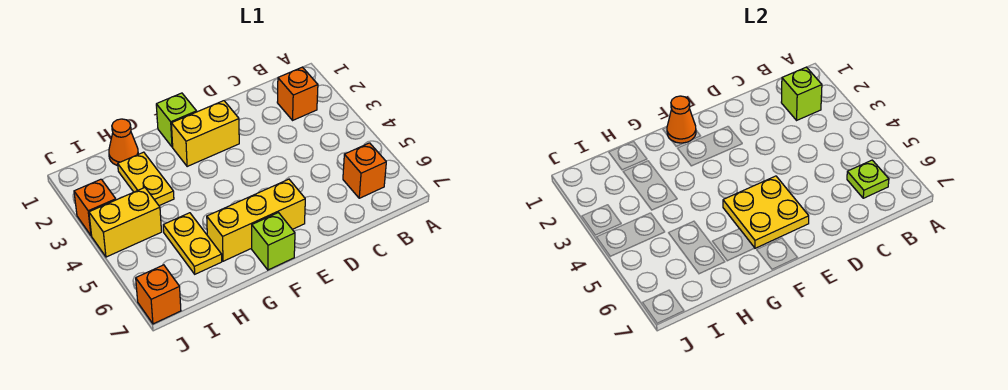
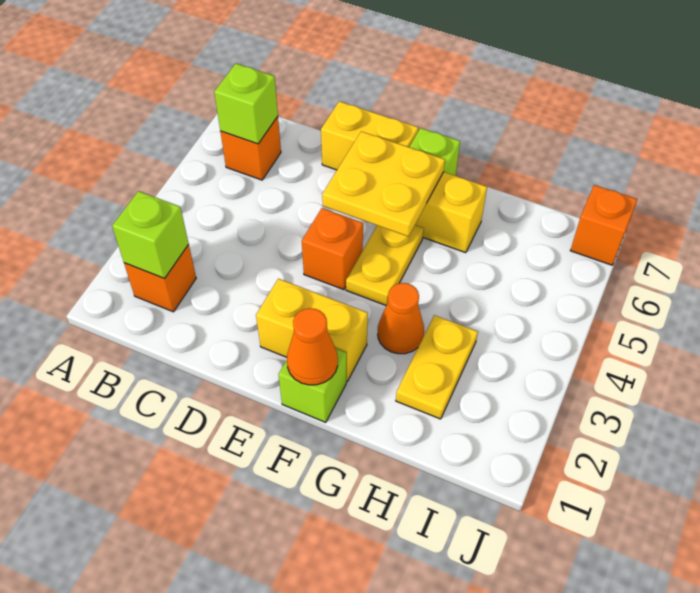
lime 1x1 plate [847,160,889,198] -> lime 1x1 brick [214,64,278,144]
orange 1x1 cone [109,119,138,166] -> orange 1x1 cone moved to [378,283,424,354]
yellow 1x2 plate [163,213,222,274] -> yellow 1x2 plate moved to [346,225,424,306]
yellow 1x2 brick [89,188,162,257] -> yellow 1x2 brick moved to [321,101,418,170]
orange 1x1 brick [74,179,116,236] -> orange 1x1 brick moved to [302,208,363,290]

